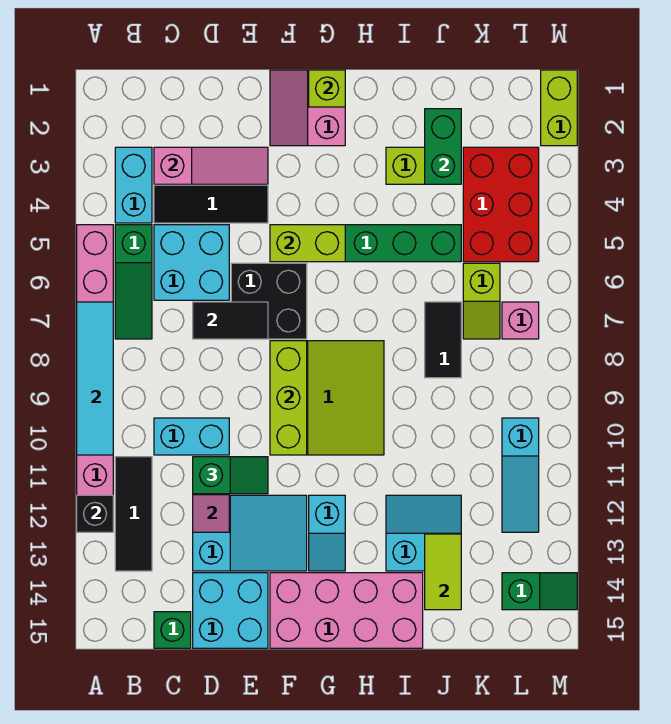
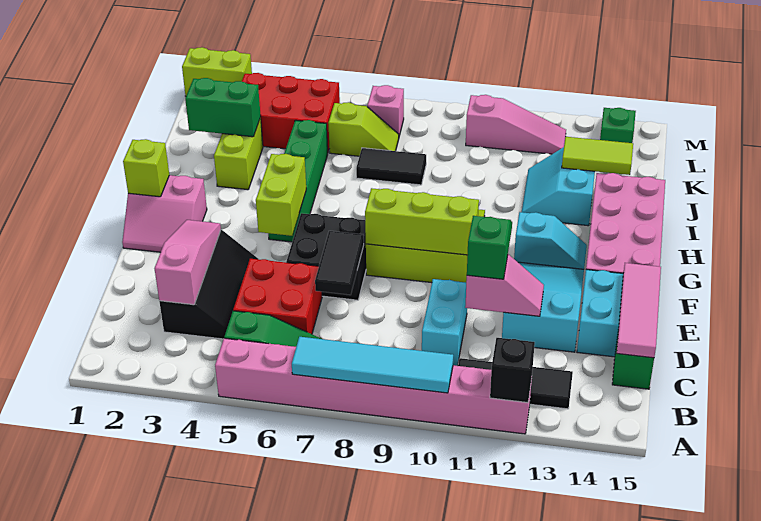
cyan 1x2 brick [115,147,152,223] -> none
cyan 2x2 brick [154,225,229,300] -> red 2x2 brick [233,259,322,334]
none -> pink 1x3 tile [617,263,661,358]
cyan 1x3 slope [502,418,539,532] -> pink 1x3 slope [466,95,566,154]

